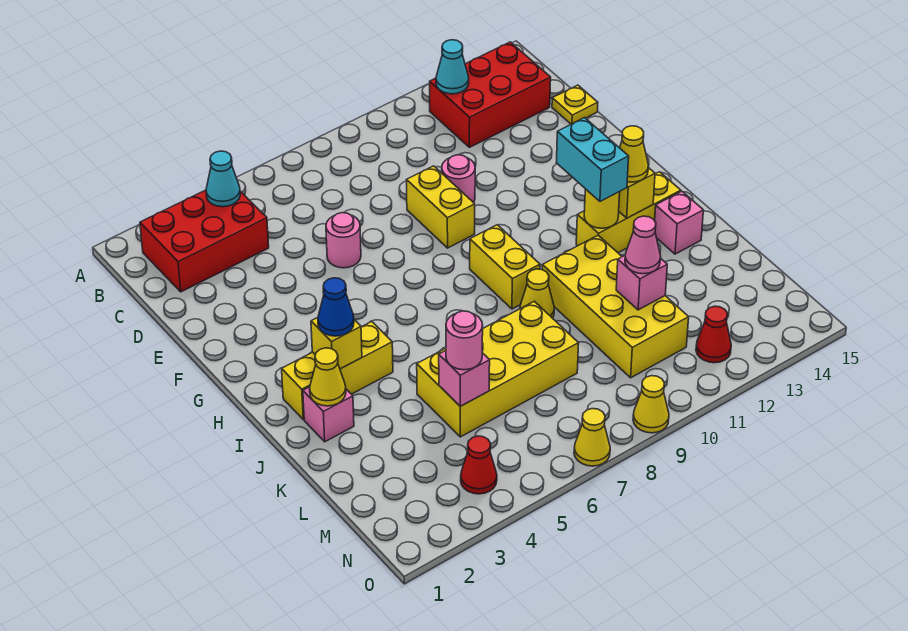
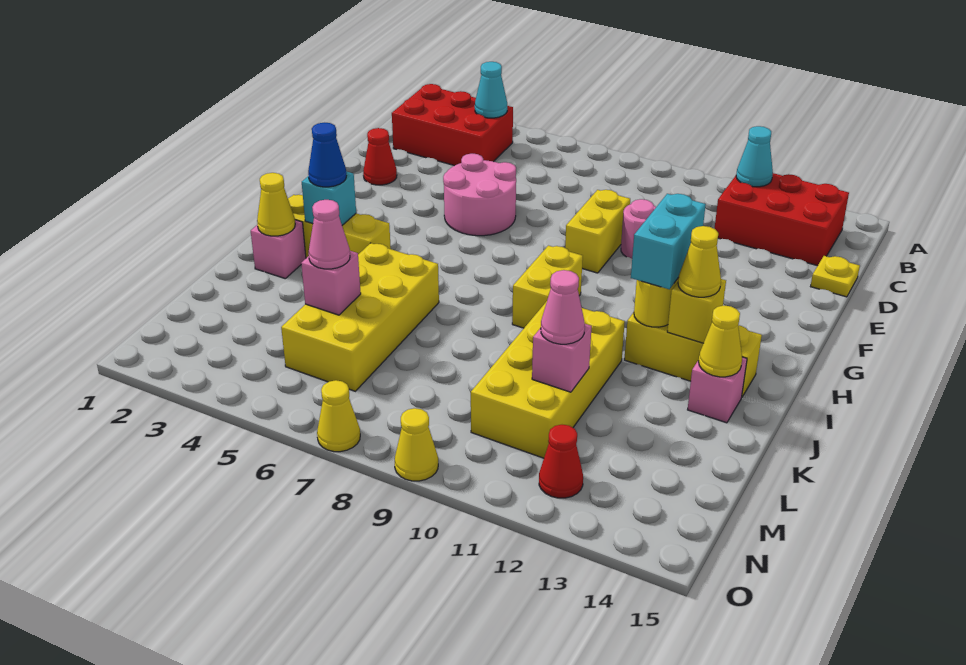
pink 1x1 round brick [326,213,361,268] -> pink 2x2 round brick [443,154,516,236]
yellow 1x1 brick [311,318,362,369] -> cyan 1x1 brick [302,171,356,225]
yellow 1x1 cone [520,269,554,318] -> yellow 1x1 cone moved to [699,305,742,377]
yellow 2x4 brick [417,301,579,437] -> yellow 2x4 brick turned to [281,243,439,391]
pink 1x1 round brick [446,311,483,370] -> pink 1x1 cone [309,200,350,269]
red 1x1 cone [461,436,497,494] -> red 1x1 cone moved to [363,128,397,185]

